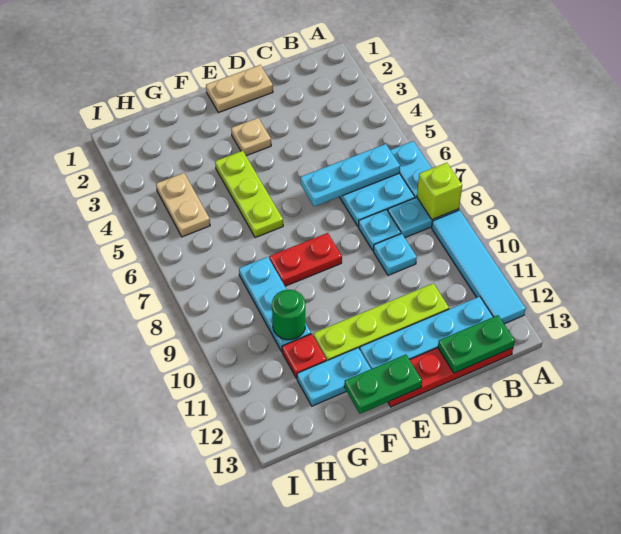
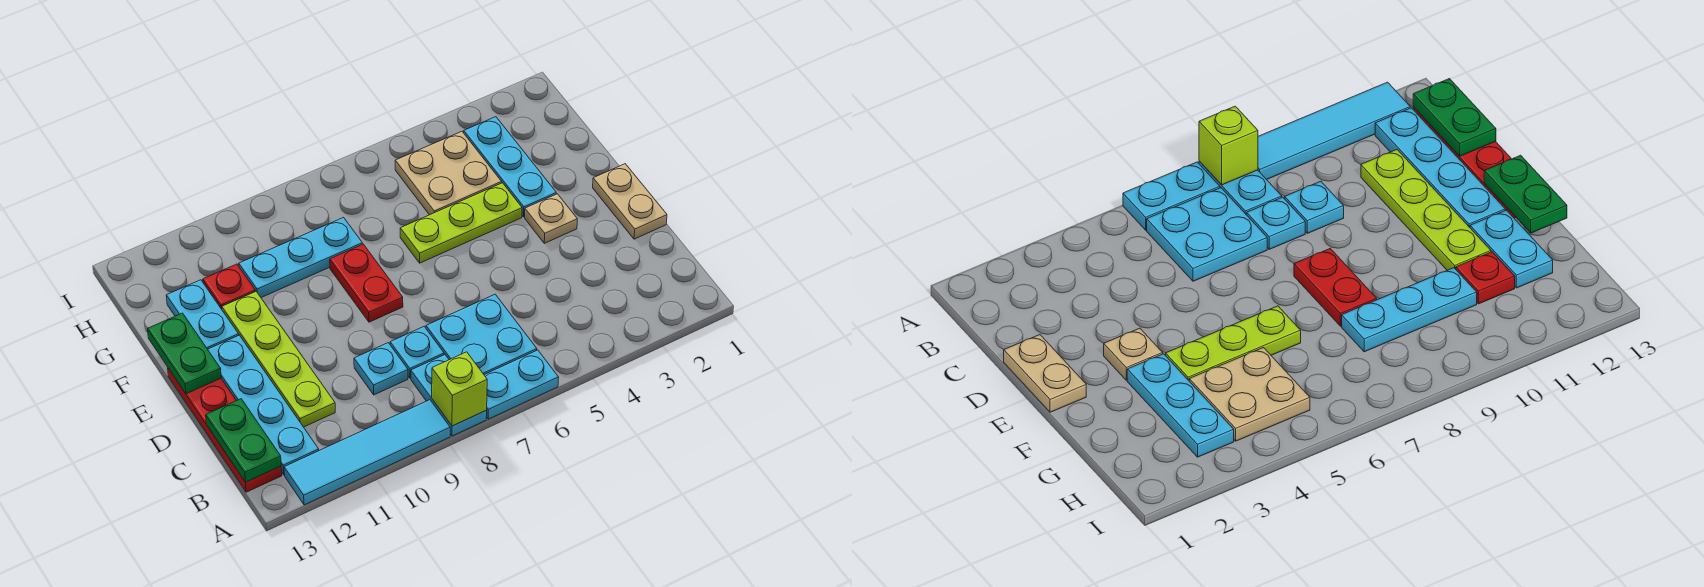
cyan 1x3 plate [301,144,400,207] -> cyan 1x3 plate moved to [464,117,556,217]
green 1x1 round brick [272,290,305,340] -> none
tan 1x2 plate [156,173,210,237] -> tan 2x2 plate [395,131,502,215]

